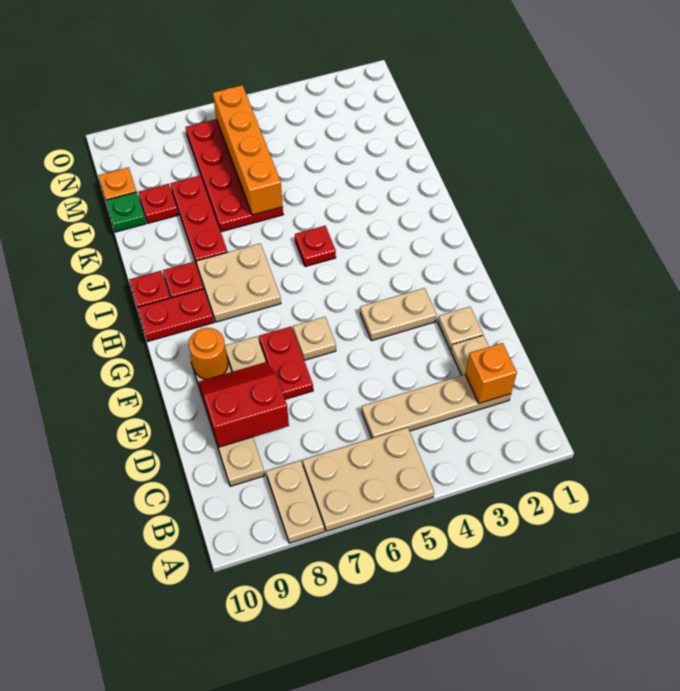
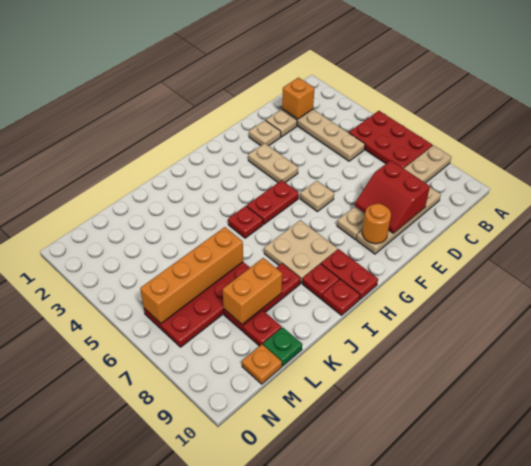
tan 2x3 plate [303,427,434,531] -> red 2x3 plate [349,111,432,169]
red 1x2 plate [259,327,313,399] -> red 1x2 plate moved to [247,180,299,224]
none -> orange 1x2 brick [223,258,282,325]

